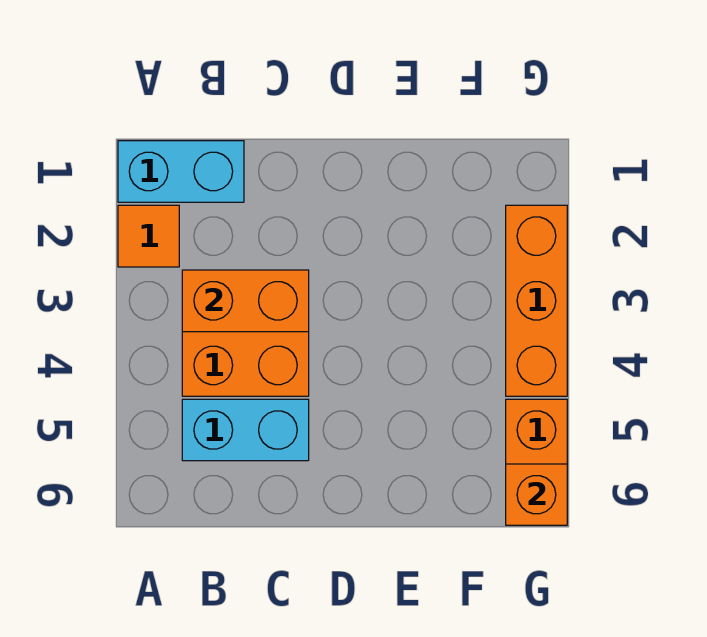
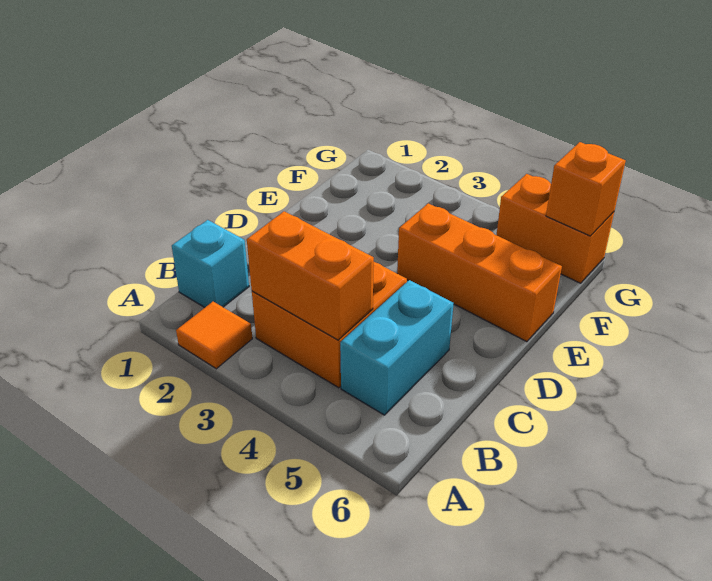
cyan 1x2 brick [118,141,244,202] -> cyan 1x1 brick [172,220,249,307]
orange 1x2 brick [182,270,309,332] -> orange 1x2 brick turned to [247,211,374,340]
orange 1x3 brick [506,205,567,396] -> orange 1x3 brick moved to [397,203,562,342]

